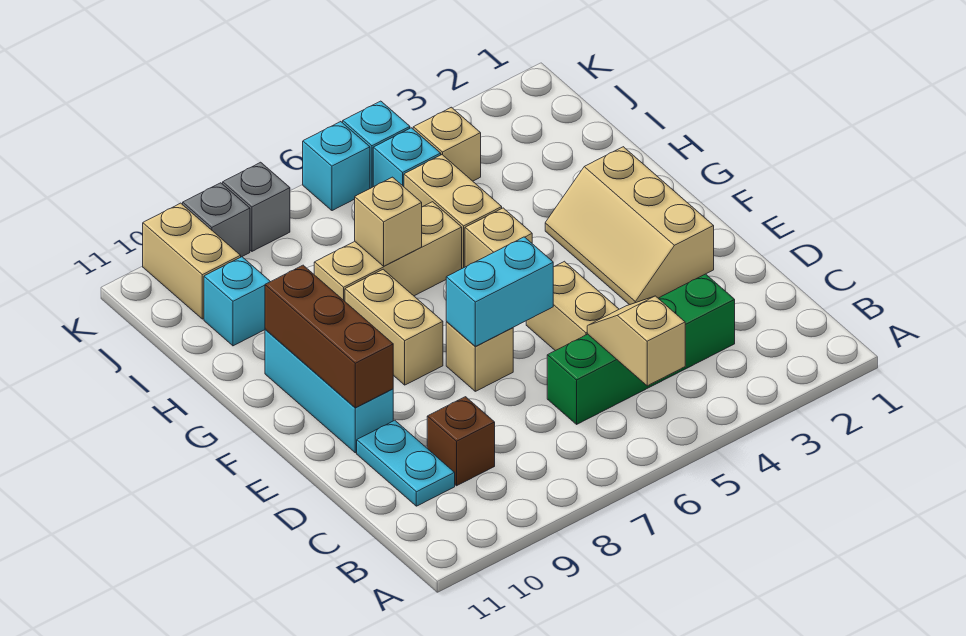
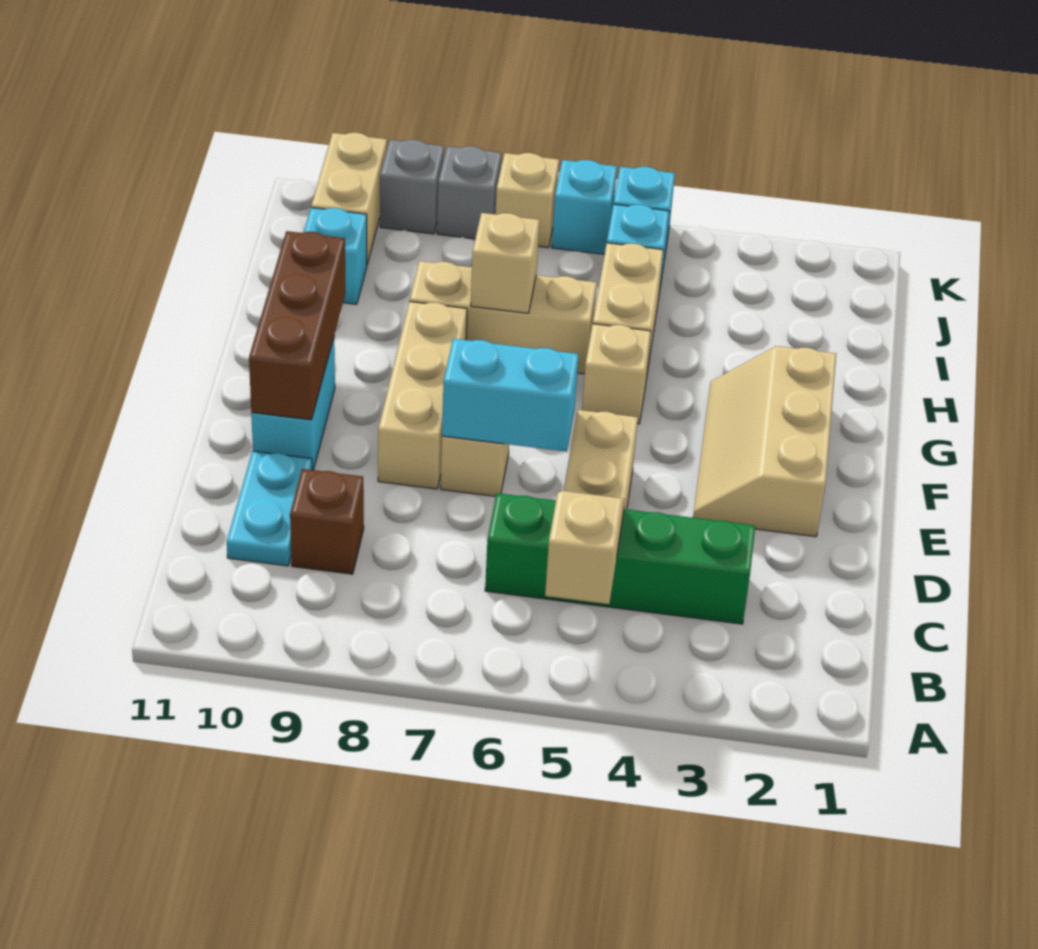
cyan 1x3 brick [265,329,393,453] -> cyan 1x2 brick [251,338,335,470]
tan 1x2 brick [345,269,443,385] -> tan 1x3 brick [378,302,467,489]
tan 1x1 brick [413,107,481,181] -> tan 1x1 brick moved to [495,153,559,248]

